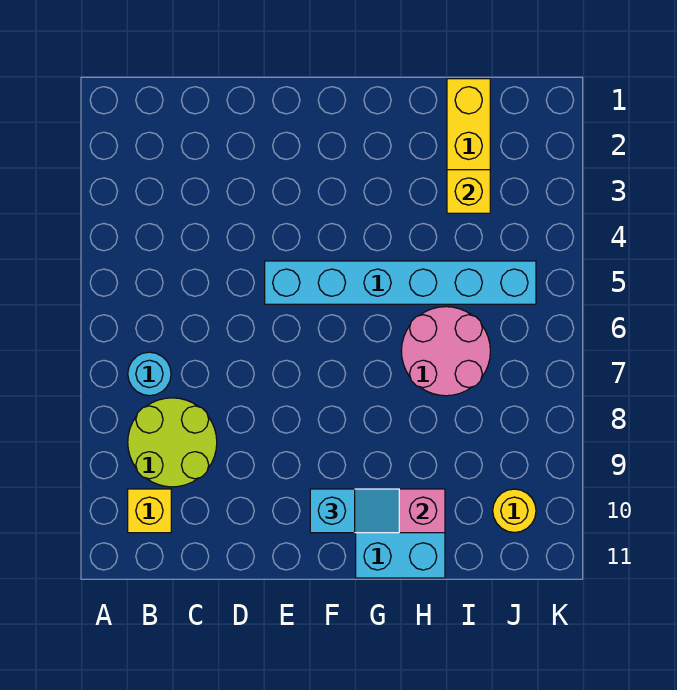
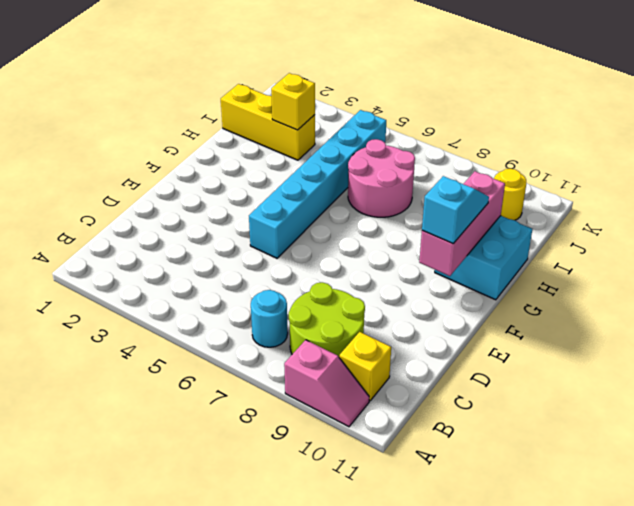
none -> pink 1x2 slope [284,340,369,427]

